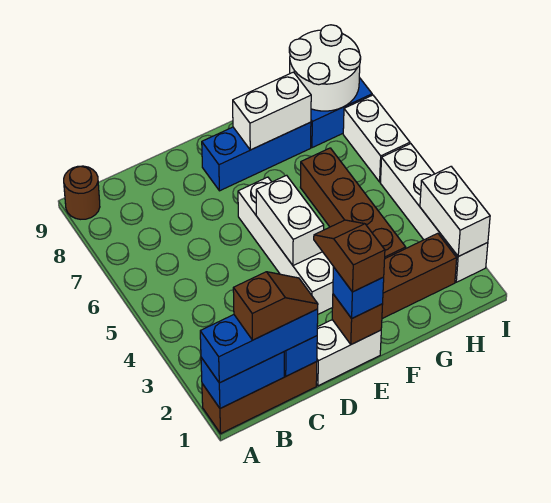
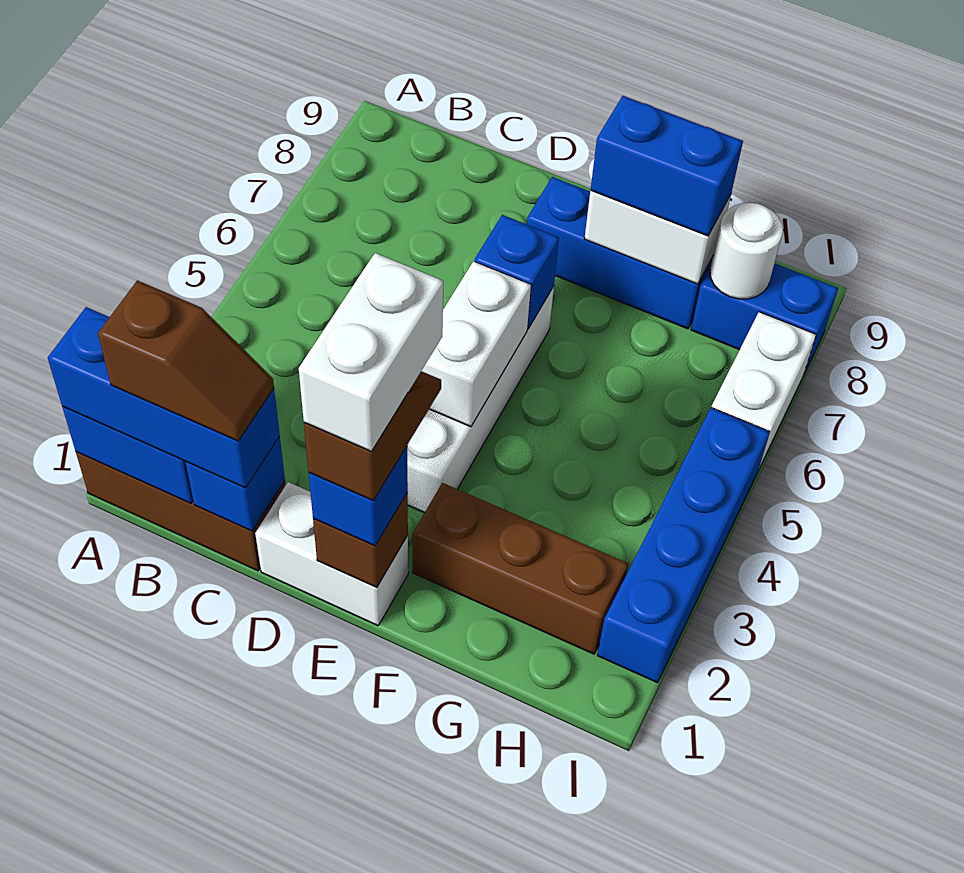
brown 1x1 round brick [64,166,100,219] -> none
none -> blue 1x1 brick [475,215,559,329]
none -> blue 1x2 brick [591,96,743,236]
brown 1x4 brick [300,148,406,258] -> none
white 2x2 round brick [289,25,361,111] -> white 1x1 round brick [710,203,783,299]
white 1x4 brick [381,144,488,282] -> blue 1x4 brick [597,408,770,683]
white 1x2 brick [420,167,490,256] -> white 1x2 brick moved to [299,253,443,452]

